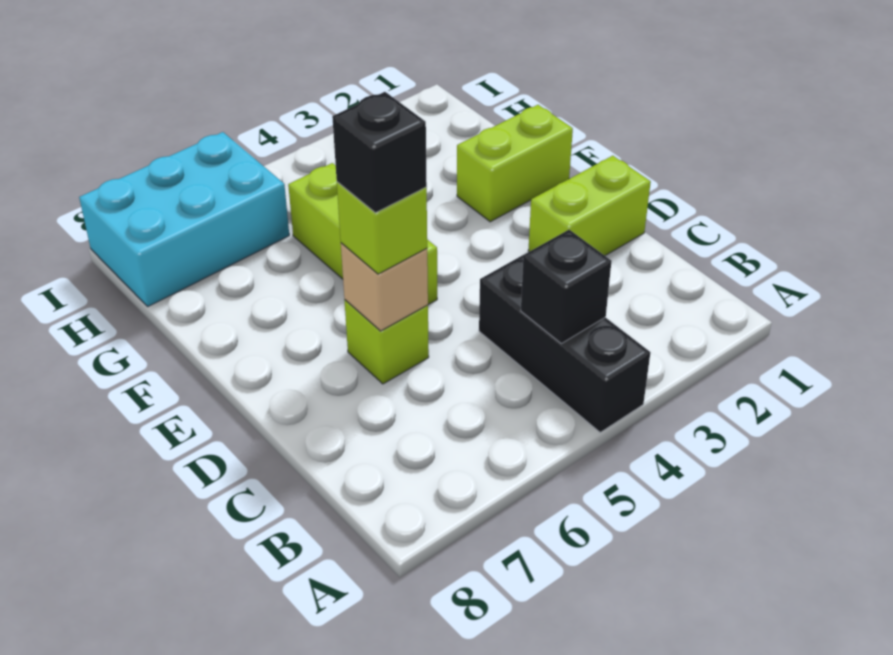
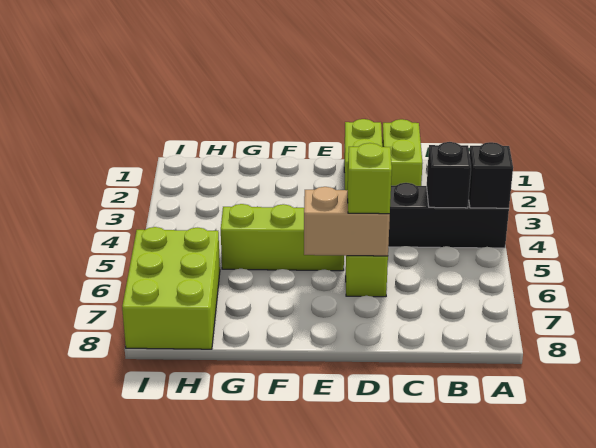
tan 1x1 brick [341,243,428,331] -> tan 1x2 brick [304,187,390,256]
black 1x1 brick [332,92,427,213] -> black 1x1 brick moved to [469,142,513,208]
lime 1x2 brick [457,105,573,222] -> lime 1x2 brick moved to [382,119,423,186]
cyan 2x3 brick [79,132,289,306] -> lime 2x3 brick [122,227,220,349]

